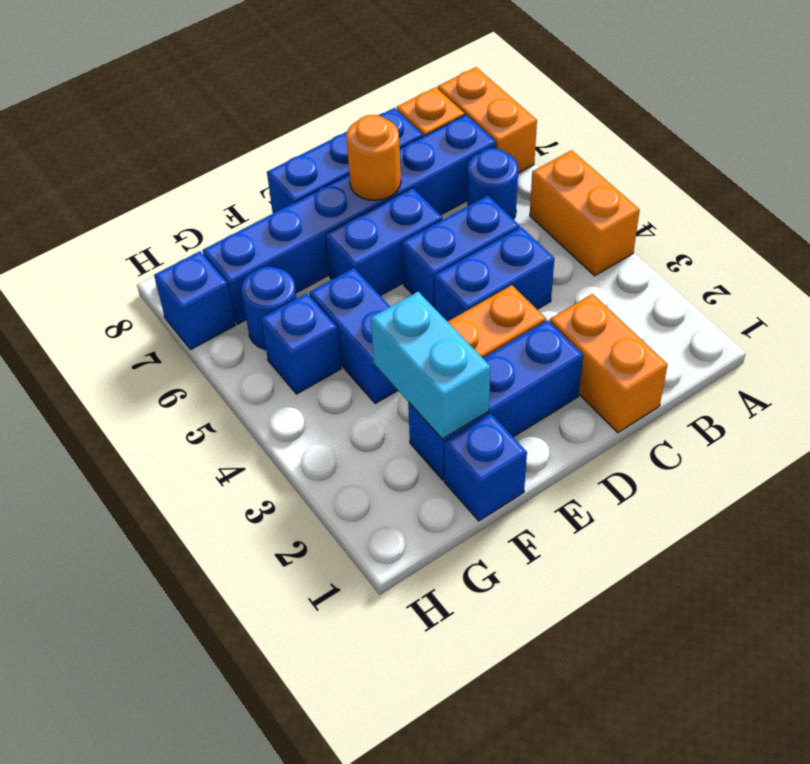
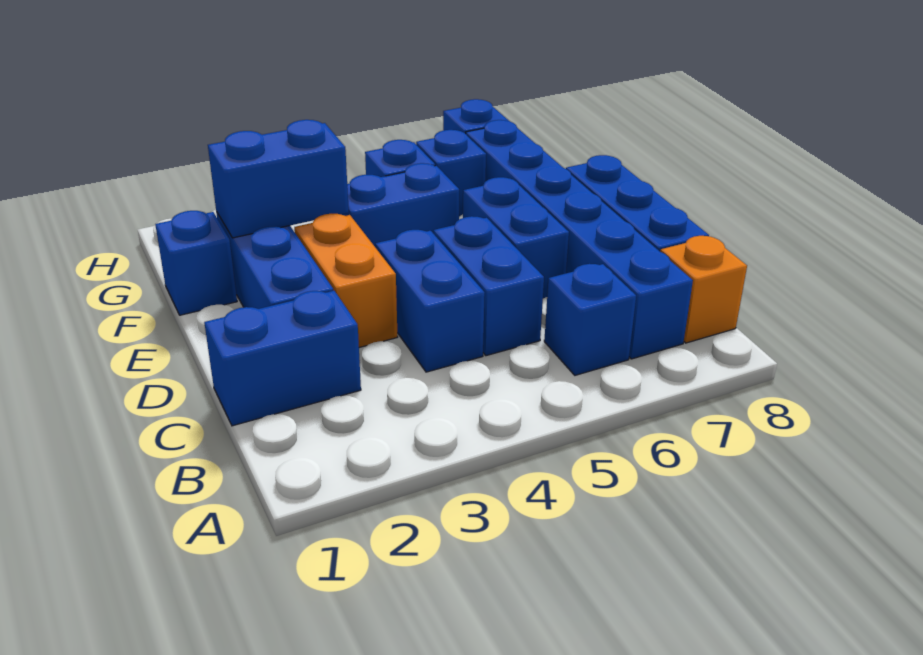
orange 1x2 brick [530,150,640,276] -> none
orange 1x2 brick [438,67,537,173] -> none
blue 1x1 round brick [467,148,518,219] -> blue 1x1 brick [544,264,636,375]
orange 1x2 brick [550,294,668,433] -> blue 1x2 brick [204,291,361,426]
orange 1x1 round brick [346,115,401,200] -> none
cyan 1x2 brick [371,292,491,439] -> blue 1x2 brick [208,120,349,238]
blue 1x1 round brick [241,267,297,350] -> blue 1x1 brick [416,130,486,216]

